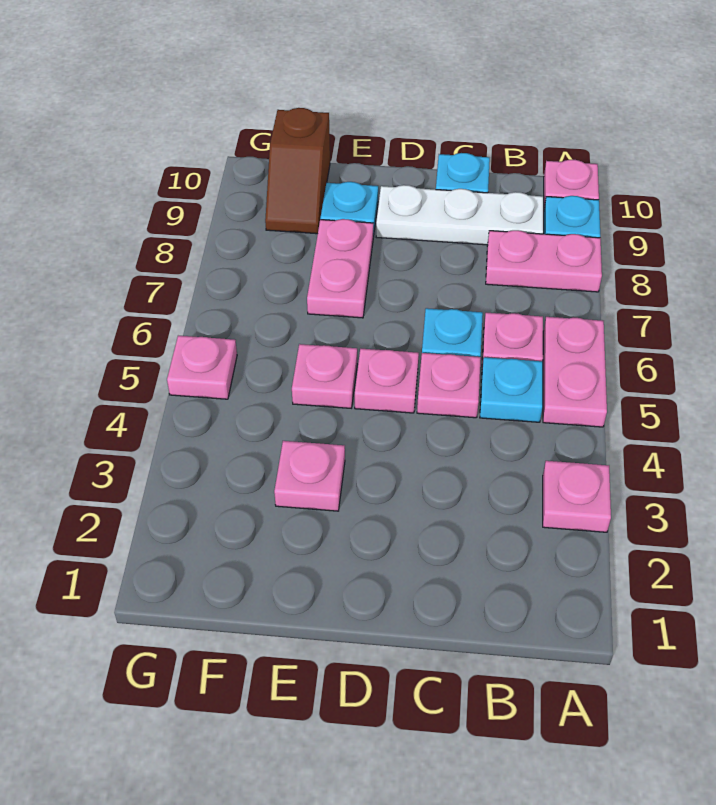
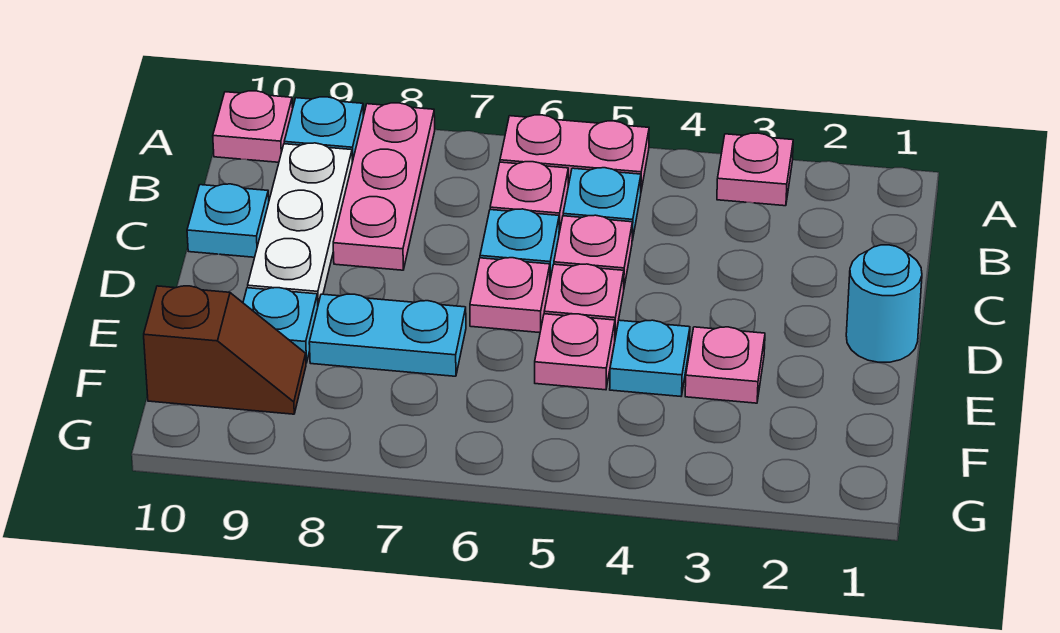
pink 1x2 plate [486,230,602,292] -> pink 1x3 plate [333,103,435,270]
none -> cyan 1x1 round brick [846,245,922,362]
none -> cyan 1x1 plate [610,320,690,396]
pink 1x2 plate [307,219,373,318] -> cyan 1x2 plate [309,294,466,376]
pink 1x1 plate [167,336,237,399] -> pink 1x1 plate moved to [470,258,550,333]

